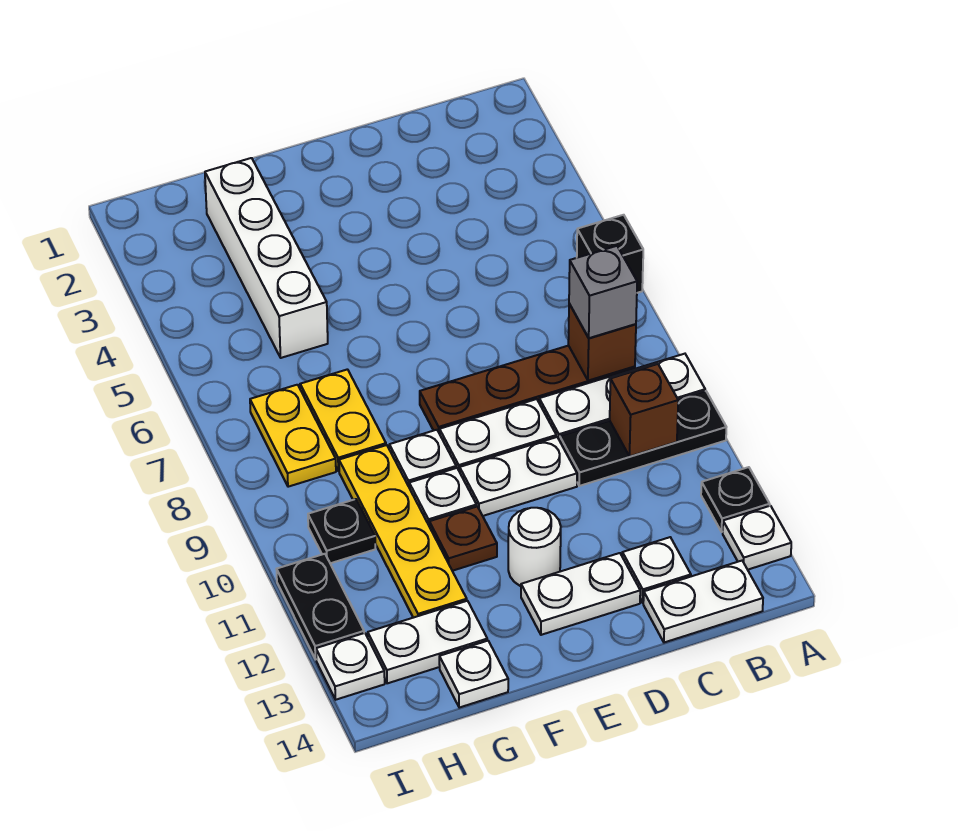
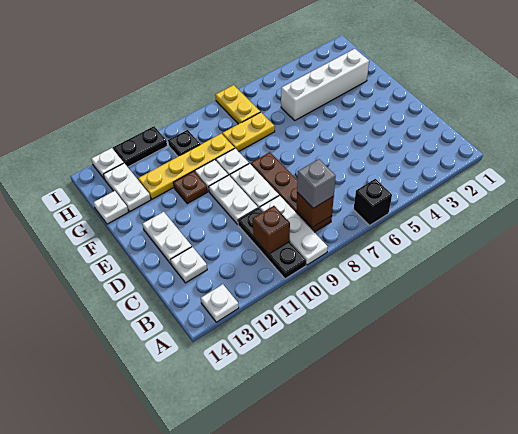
black 1x1 plate [701,467,770,532] -> none
white 1x2 plate [643,561,763,643] -> none
white 1x1 round brick [508,508,561,586] -> none
yellow 1x2 plate [250,385,336,487] -> yellow 1x2 plate turned to [215,85,260,124]

